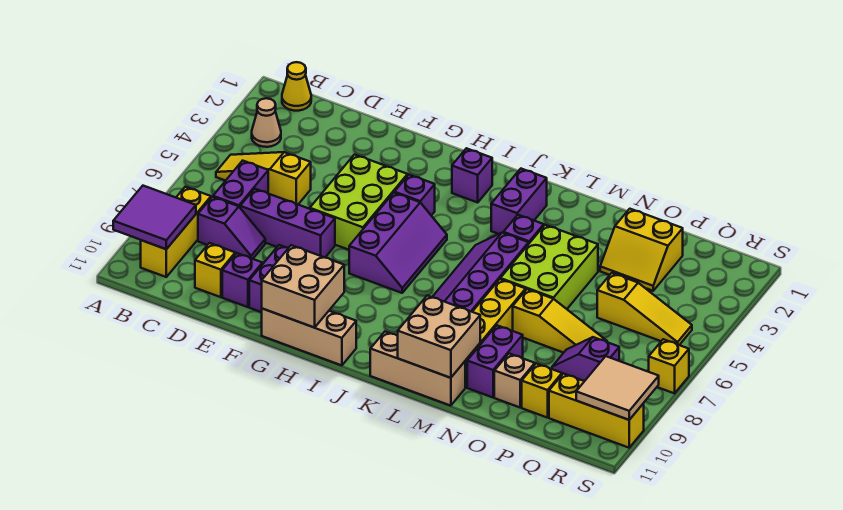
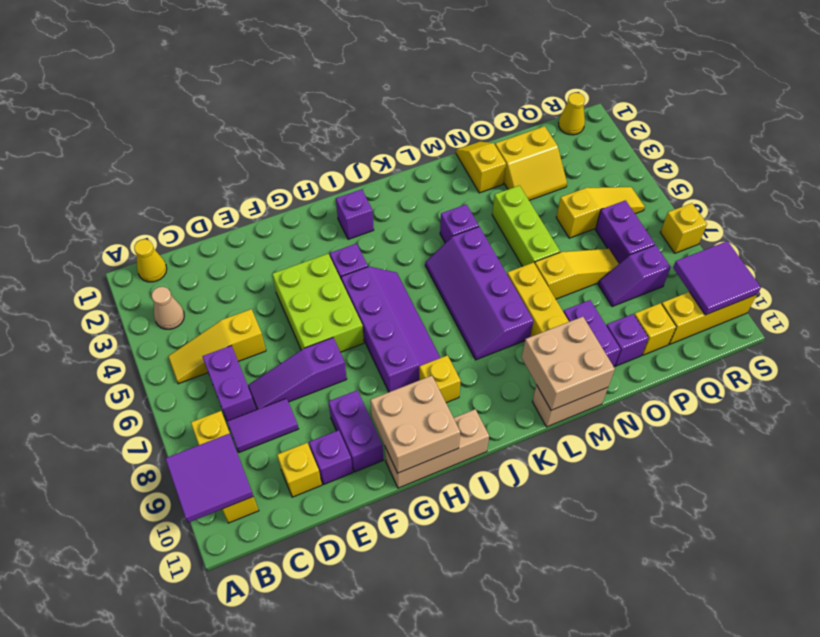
purple 1x2 slope [198,197,265,259] -> purple 1x2 tile [227,398,299,452]
purple 1x3 brick [240,189,335,258] -> purple 1x3 slope [248,338,347,409]
purple 2x3 slope [349,193,447,293] -> purple 2x4 slope [341,267,440,392]
none -> yellow 1x1 brick [419,355,461,403]
purple 1x2 brick [491,169,547,234] -> purple 1x2 brick moved to [596,200,655,264]
tan 1x3 brick [370,332,465,406] -> tan 1x2 brick [532,385,608,427]
lime 2x3 brick [500,225,598,309] -> lime 1x3 brick [492,186,560,266]
none -> yellow 1x2 slope [456,142,506,193]
tan 1x1 brick [494,354,535,407] -> purple 1x1 brick [607,314,648,366]
none -> yellow 1x1 cone [559,93,585,135]
tan 2x2 tile [576,356,659,420] -> purple 2x2 tile [673,241,761,315]

